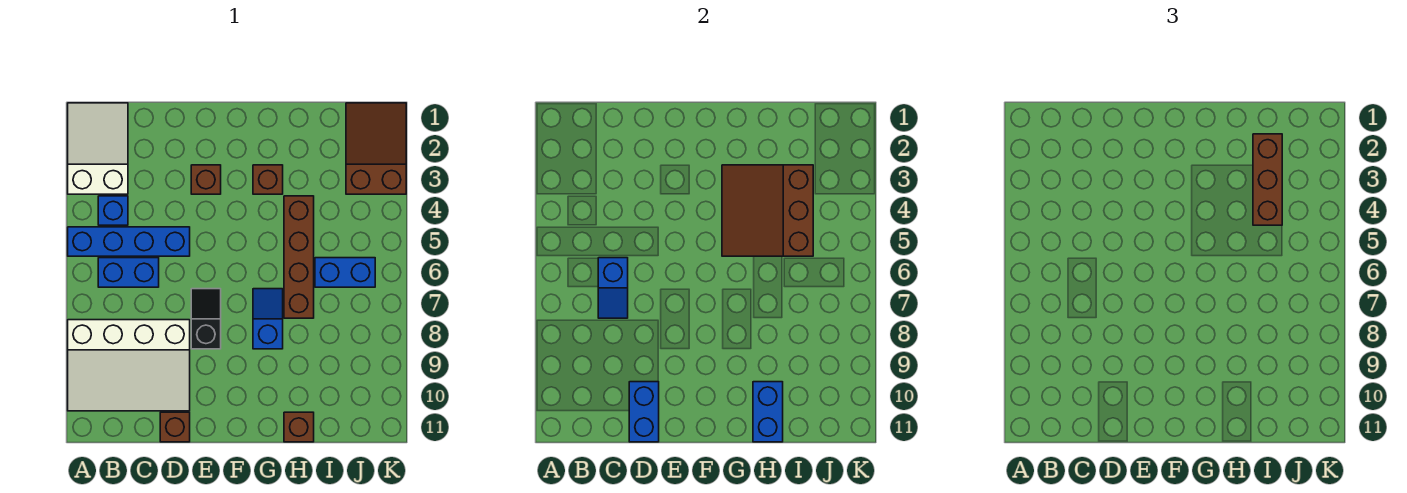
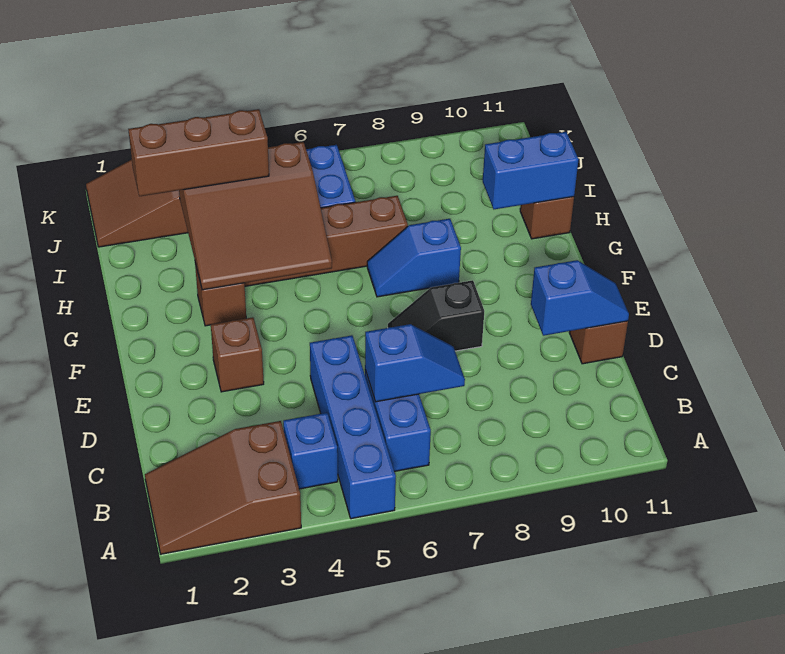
white 2x3 slope [68,103,128,194] -> brown 2x3 slope [145,421,301,554]
white 3x4 slope [68,320,190,411] -> none
blue 1x2 brick [629,382,659,442] -> blue 1x2 slope [531,260,629,336]

